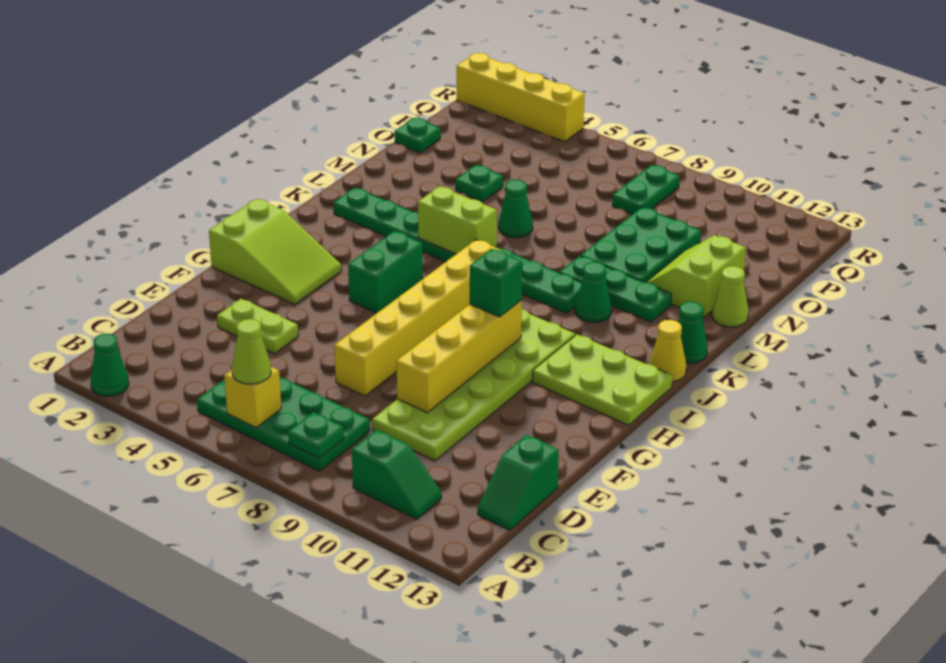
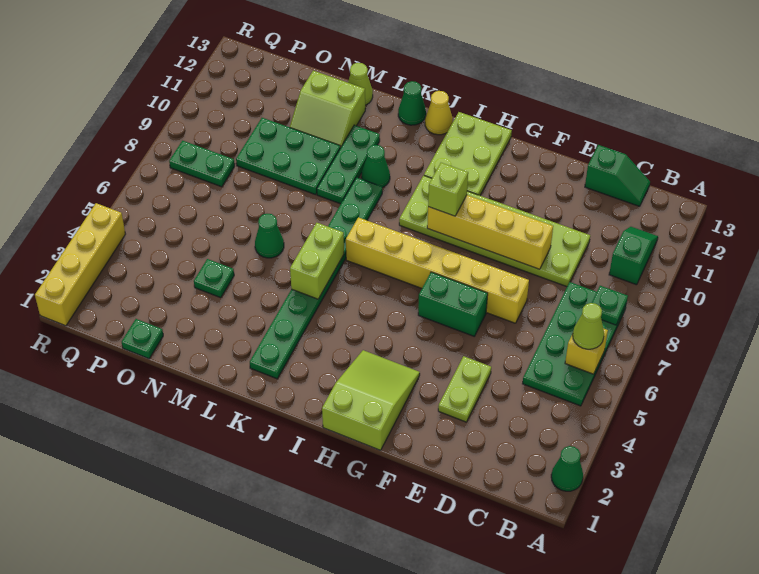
green 1x2 brick [348,231,423,313] -> green 1x2 brick moved to [418,272,488,336]
green 1x1 brick [470,249,522,317] -> lime 1x1 brick [428,163,468,216]

